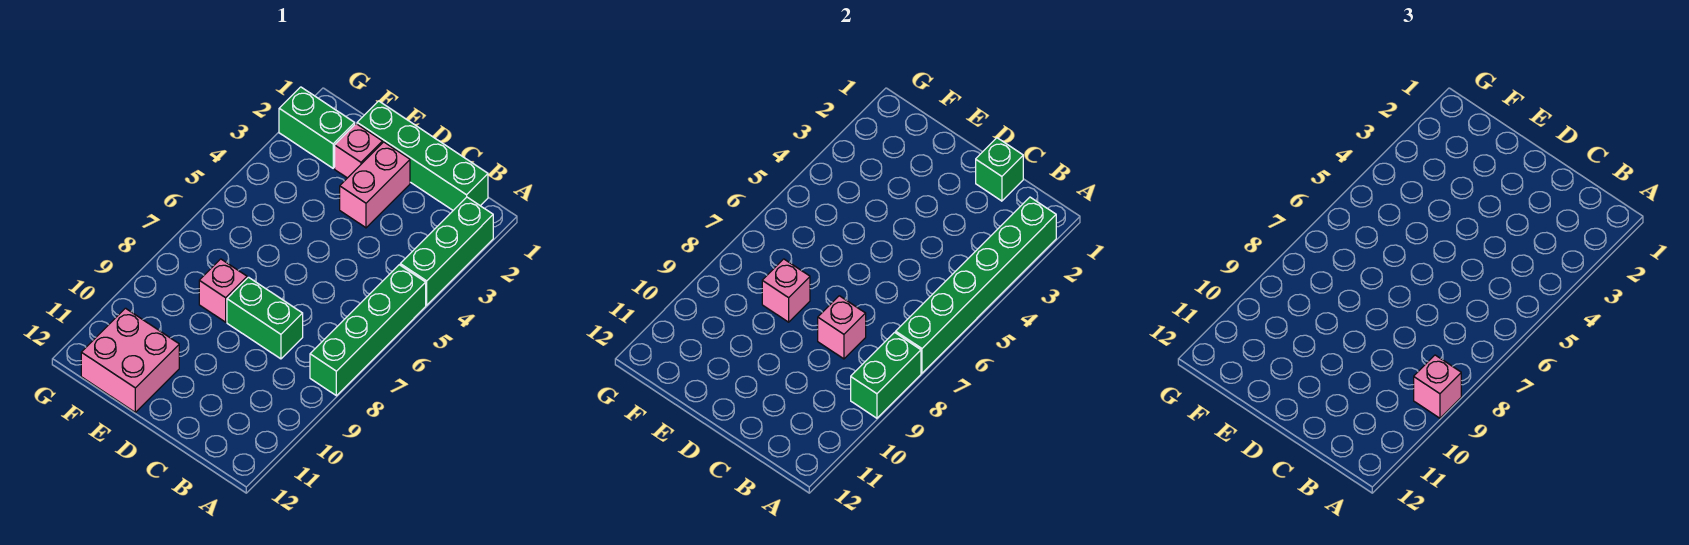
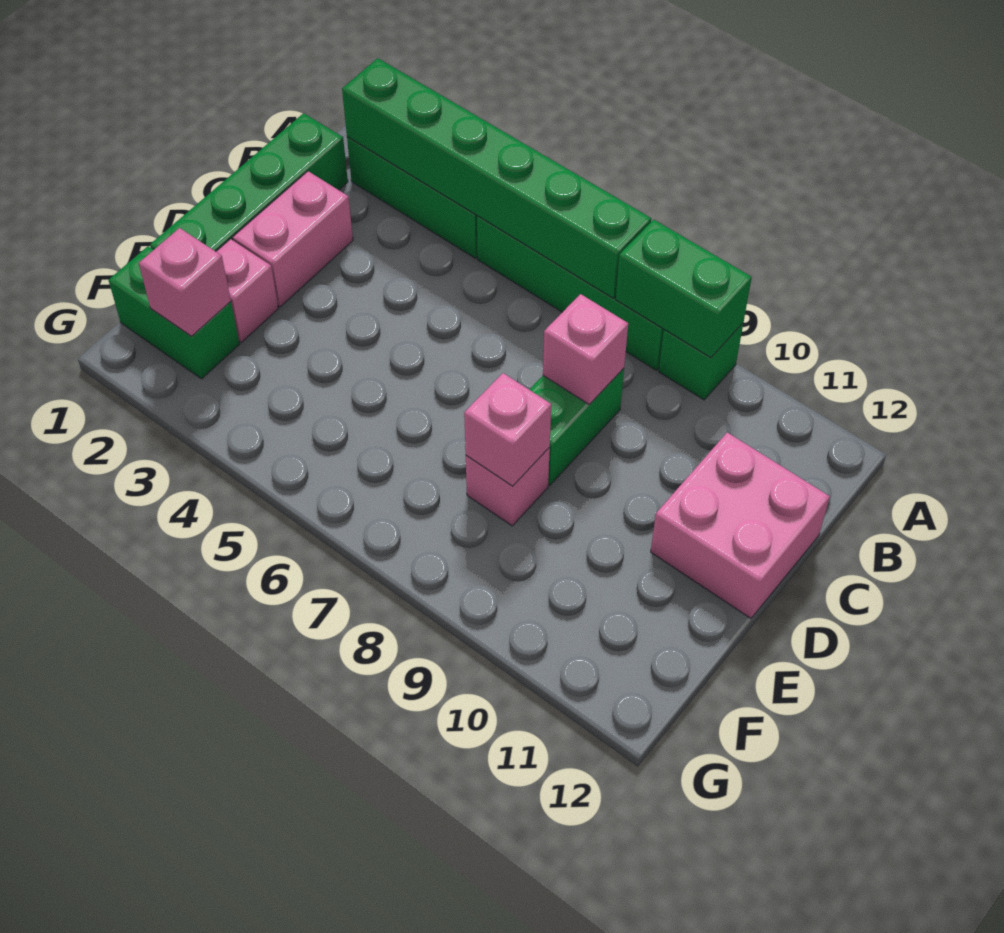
pink 1x1 brick [1414,355,1461,418] -> pink 1x1 brick moved to [139,228,231,336]
green 1x1 brick [976,138,1023,201] -> green 1x1 brick moved to [659,323,743,400]
pink 1x2 brick [340,142,410,228] -> pink 1x2 brick turned to [232,171,353,307]
pink 2x2 brick [81,308,179,412] -> pink 2x2 brick moved to [651,432,830,618]
green 1x2 brick [279,87,355,168] -> green 1x2 brick turned to [109,246,239,379]

